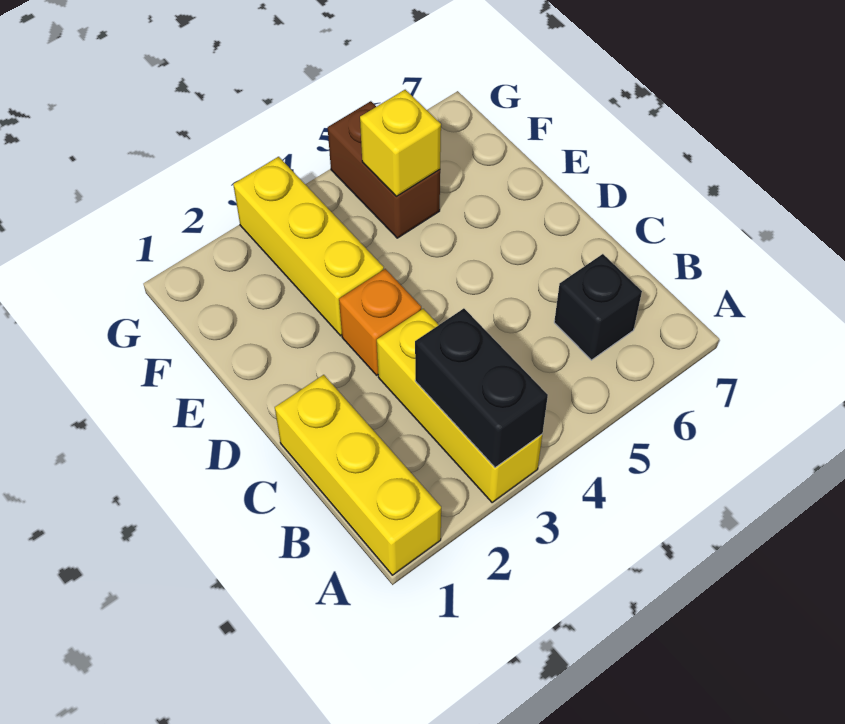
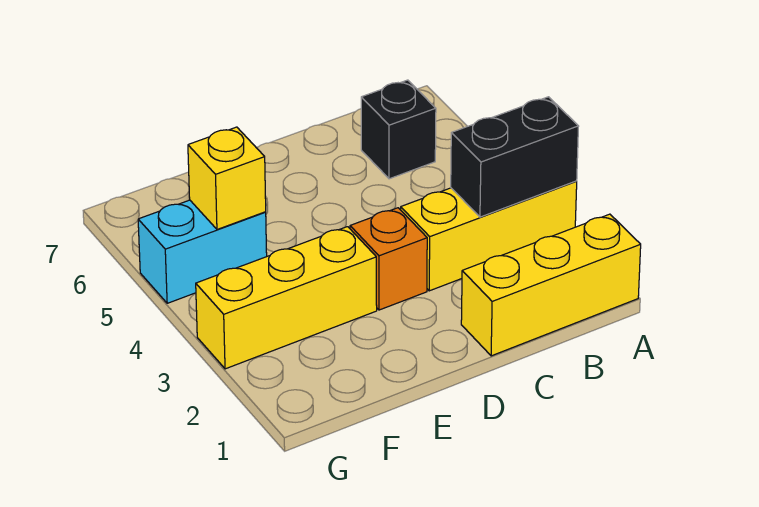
brown 1x2 brick [328,101,440,238] -> cyan 1x2 brick [138,200,267,303]

